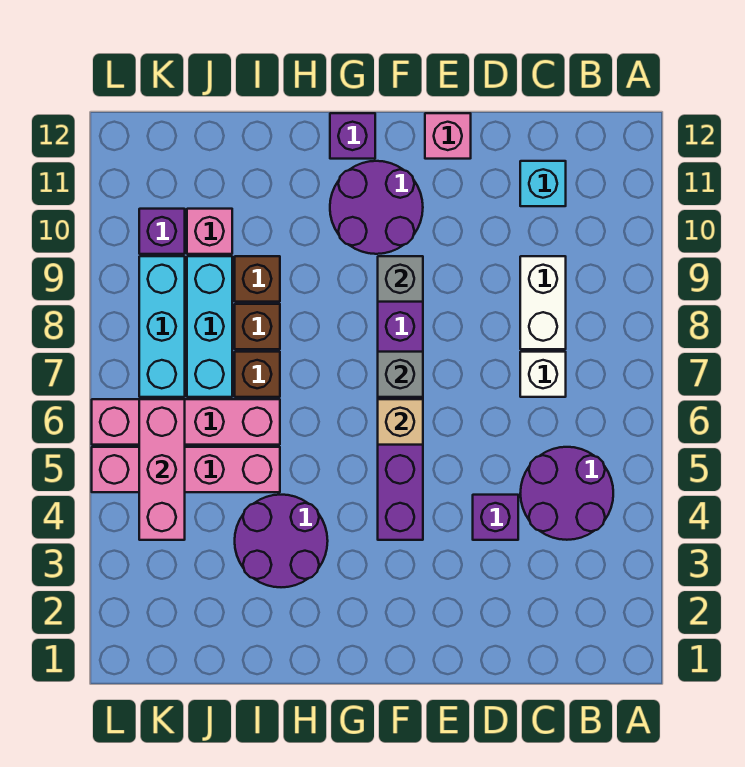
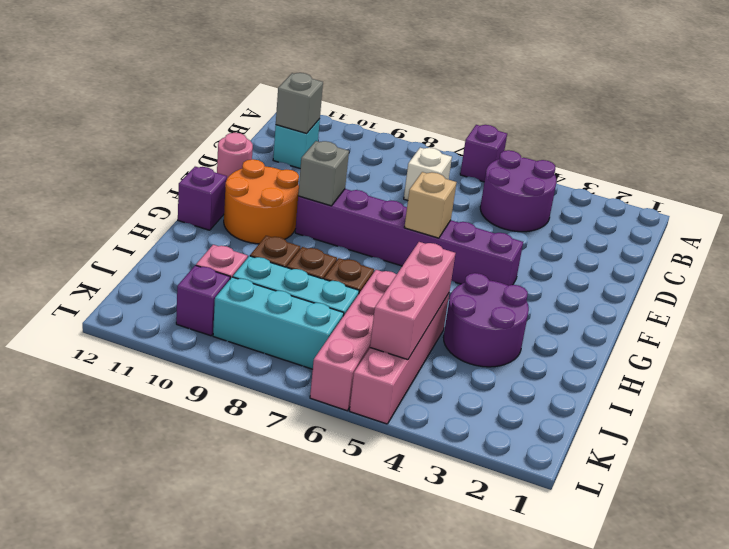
white 1x2 brick [520,256,566,349] -> none
purple 1x1 brick [473,495,518,540] -> purple 1x1 brick moved to [460,125,507,182]
pink 1x1 brick [425,113,471,159] -> pink 1x1 round brick [217,133,253,178]
grey 1x1 brick [378,352,423,397] -> grey 1x1 brick moved to [276,73,323,134]
purple 2x2 round brick [330,161,423,254] -> orange 2x2 round brick [224,159,299,244]
pink 1x3 brick [139,399,185,540] -> pink 1x3 brick turned to [370,242,456,360]

